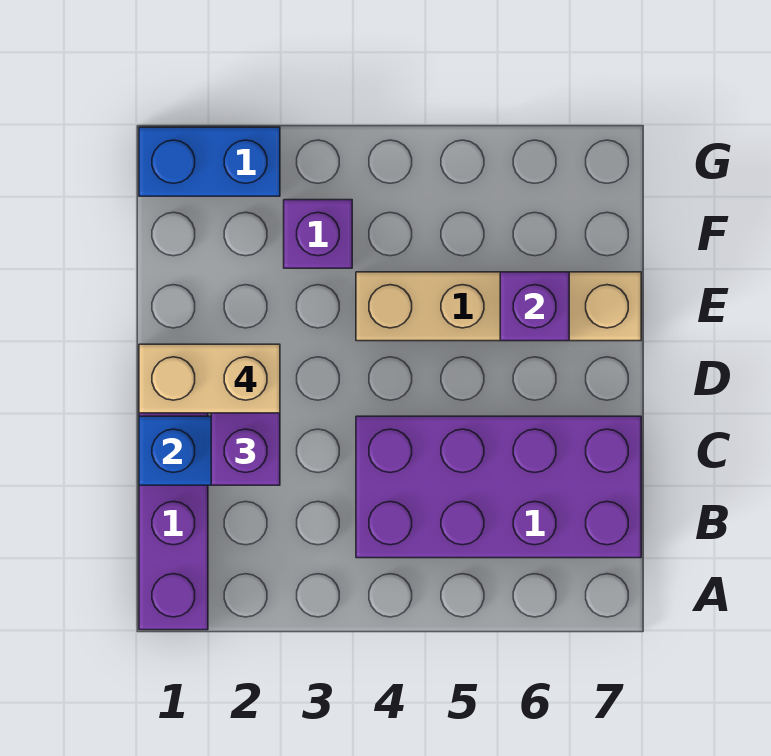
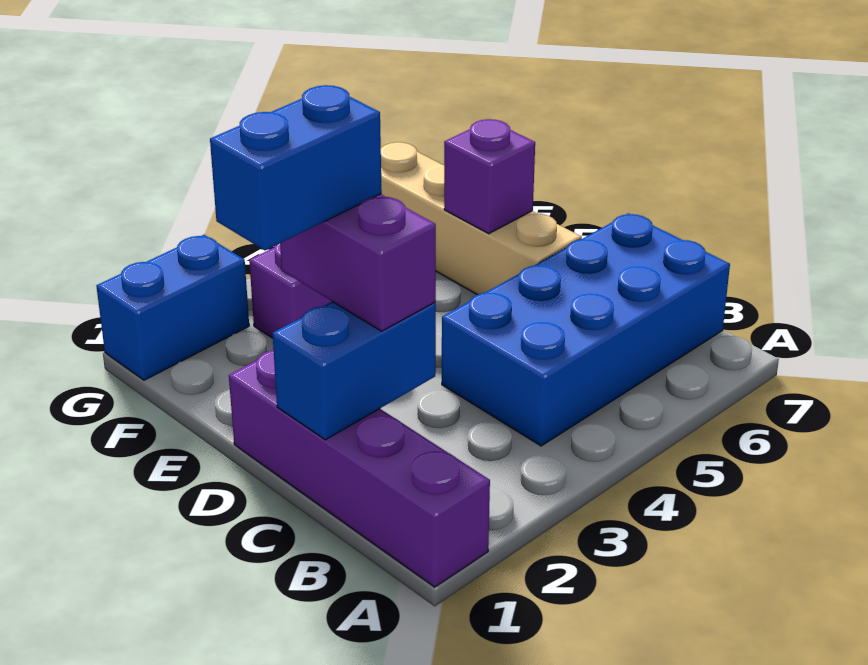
purple 2x4 brick [356,416,641,558] -> blue 2x4 brick [442,213,730,446]
tan 1x2 brick [139,344,280,413] -> blue 1x2 brick [210,85,382,250]
tan 1x4 brick [356,272,641,341] -> tan 1x4 brick turned to [381,142,582,295]

